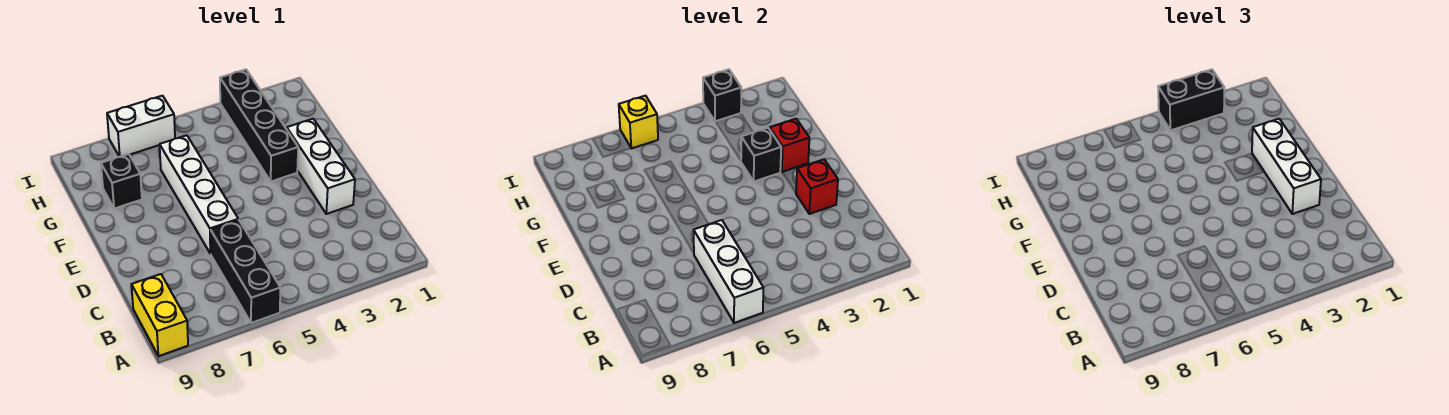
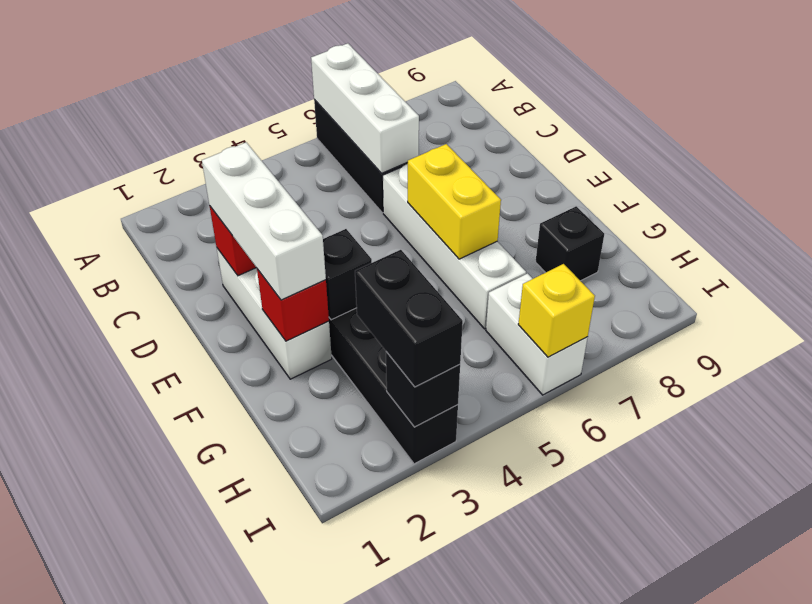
yellow 1x2 brick [131,274,188,356] -> yellow 1x2 brick moved to [408,144,501,259]
black 1x2 brick [1158,69,1224,130] -> black 1x2 brick turned to [355,250,463,387]
white 1x2 brick [107,96,175,157] -> white 1x2 brick turned to [486,274,588,395]

